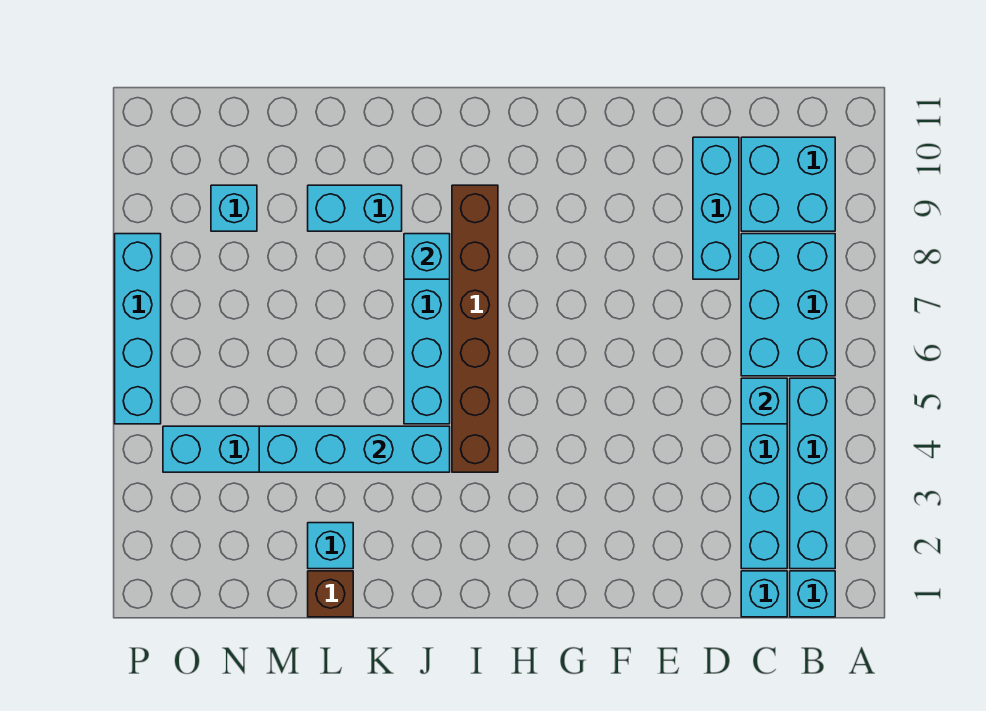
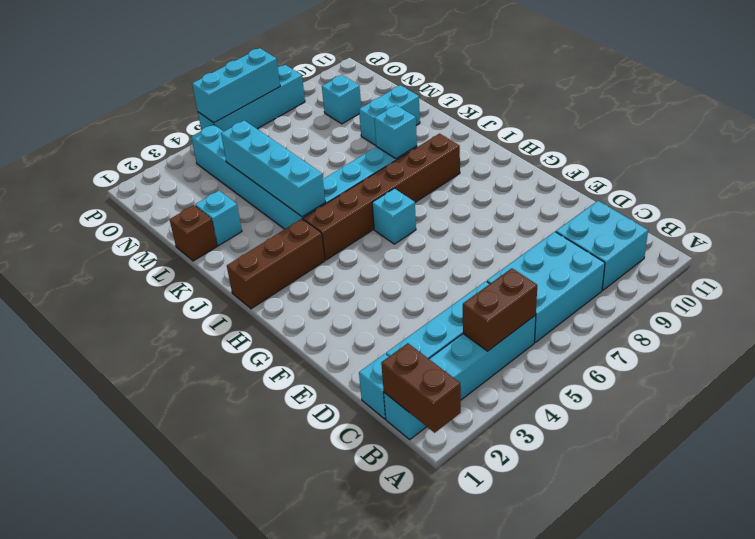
none -> brown 1x2 brick [381,343,461,433]
none -> brown 1x2 brick [463,268,537,351]
cyan 1x1 brick [741,378,787,424] -> cyan 1x1 brick moved to [372,188,416,244]
cyan 1x3 brick [693,137,739,279] -> cyan 1x3 brick moved to [192,48,280,123]
none -> brown 1x3 brick [227,219,325,309]
cyan 1x2 brick [308,185,402,231] -> cyan 1x2 brick turned to [359,85,420,146]

